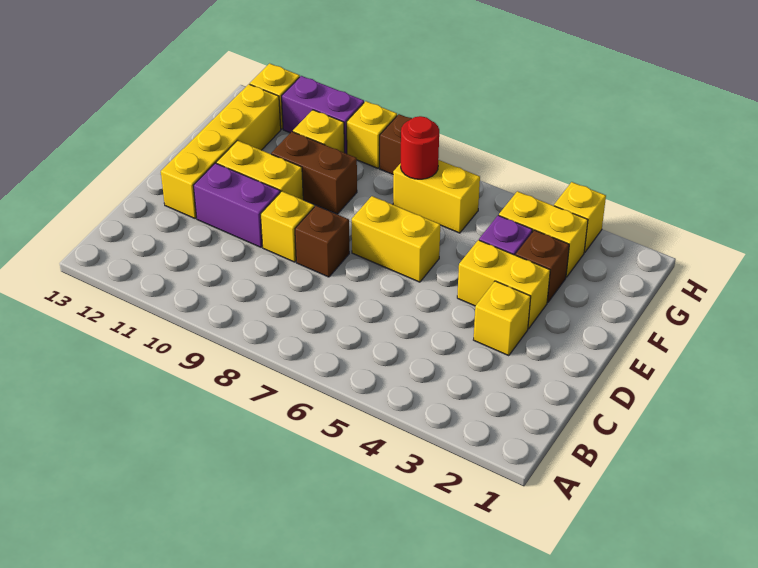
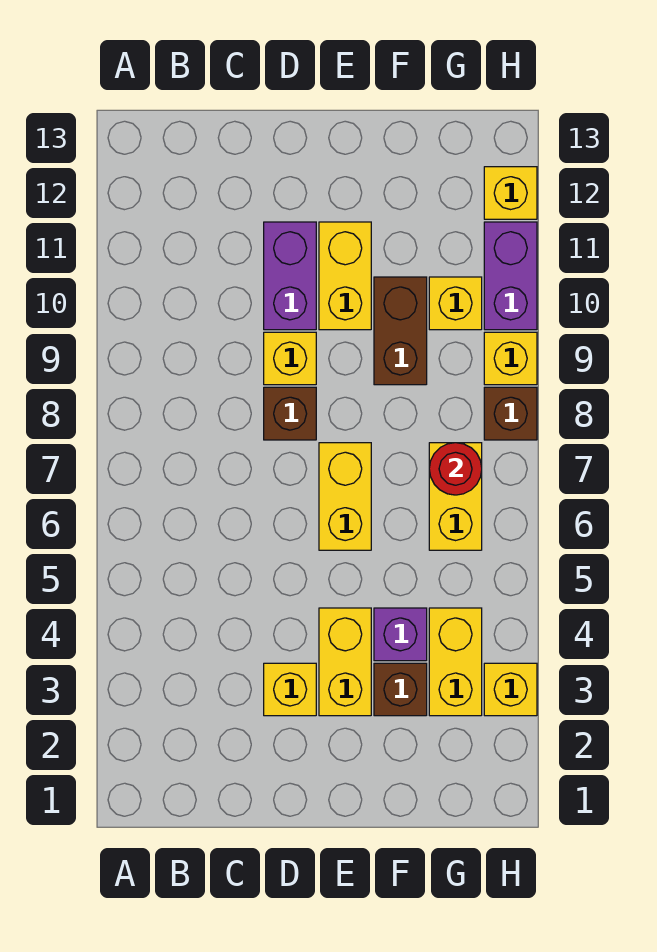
yellow 1x4 brick [161,84,281,218] -> none

